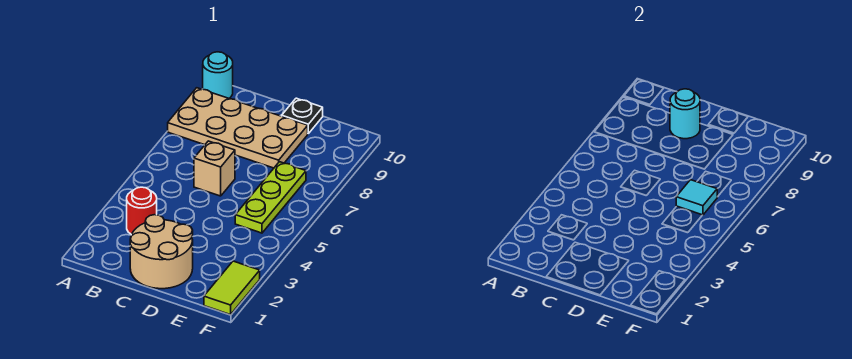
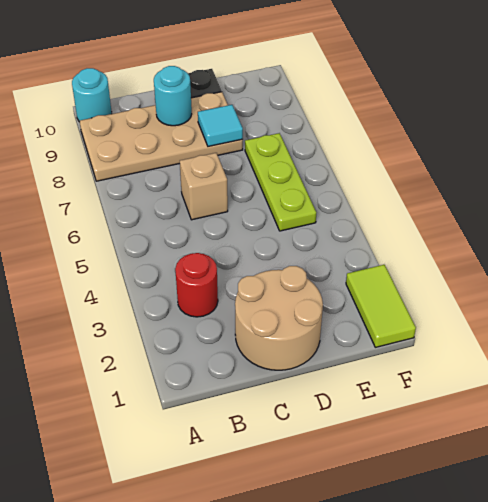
cyan 1x1 tile [676,180,717,215] -> cyan 1x1 tile moved to [198,105,243,147]

